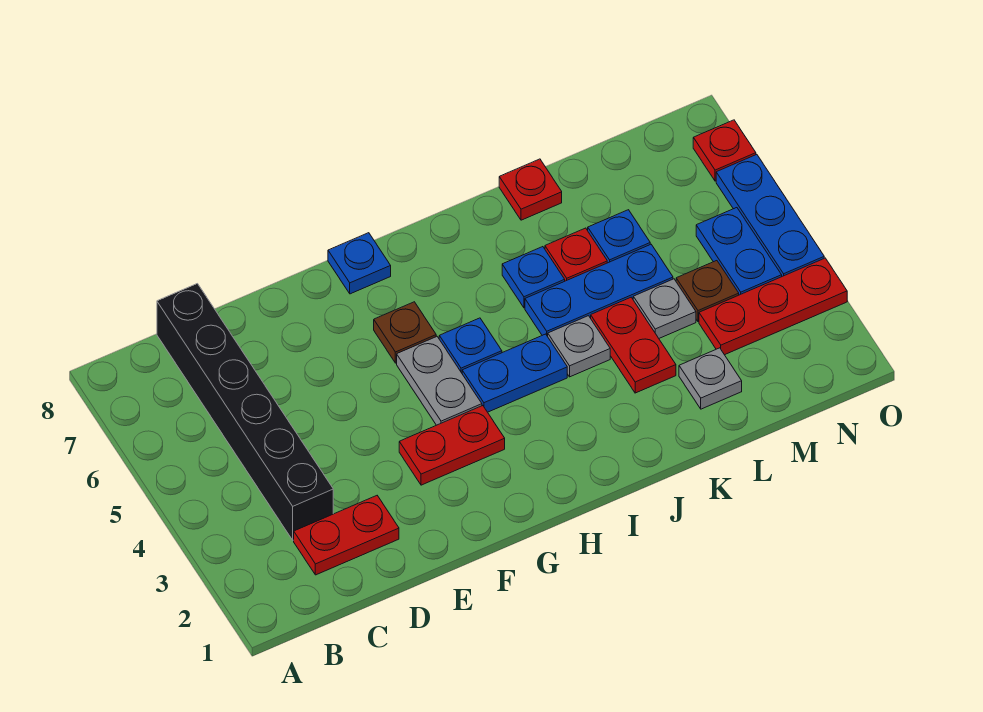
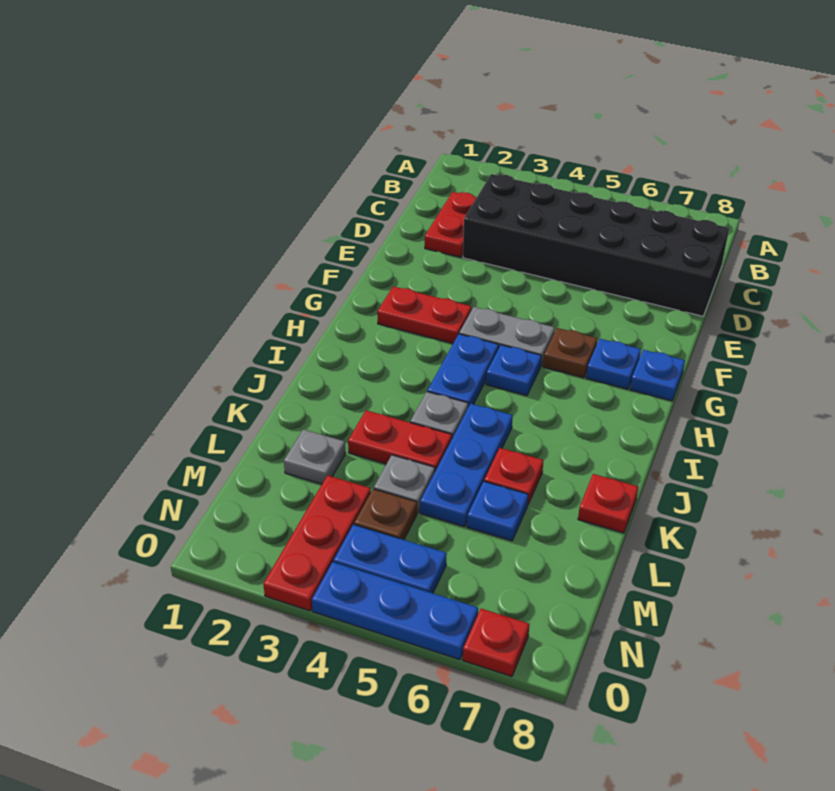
black 1x6 brick [157,284,333,540] -> black 2x6 brick [463,174,729,316]
red 1x2 plate [399,406,505,485] -> red 1x2 plate turned to [377,286,472,343]
blue 1x1 plate [502,247,565,308] -> blue 1x1 plate moved to [586,339,641,389]

